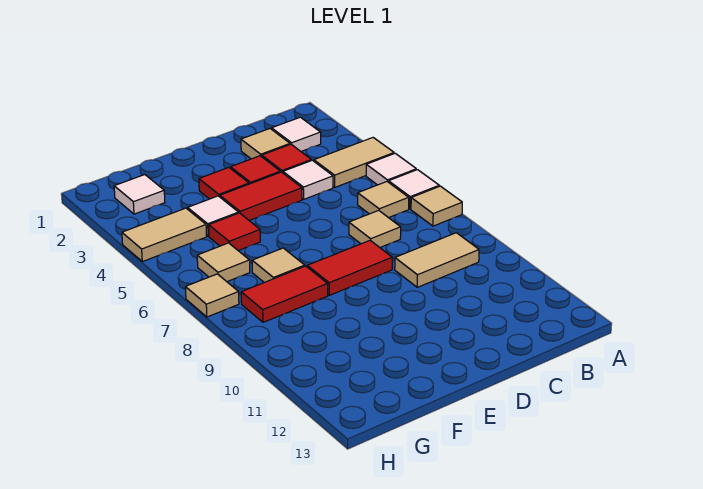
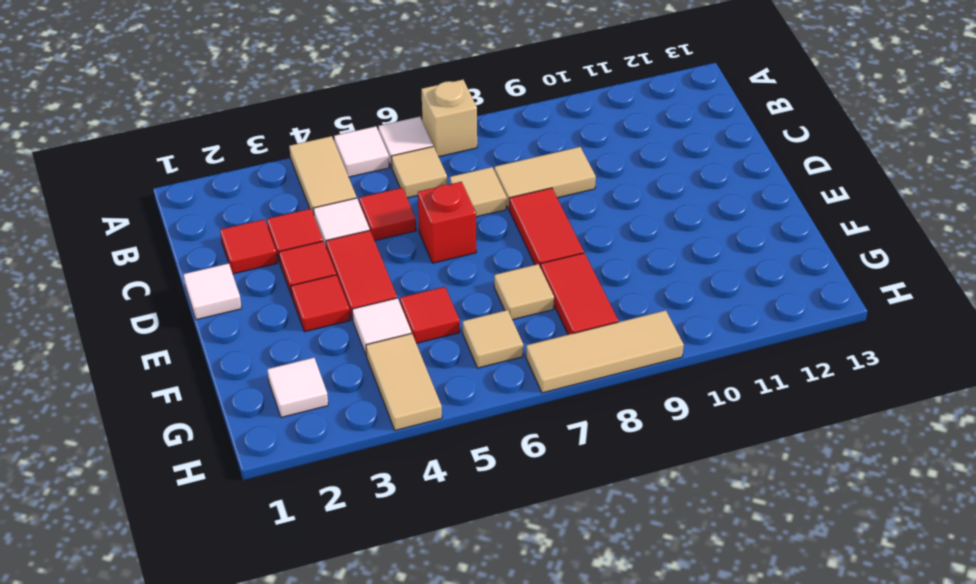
tan 1x1 tile [411,186,462,226] -> tan 1x1 brick [421,80,477,157]
white 1x1 tile [272,117,321,151] -> white 1x1 tile moved to [183,263,242,320]
tan 1x2 tile [395,233,479,287] -> tan 1x2 tile turned to [494,147,596,209]
tan 1x1 tile [241,129,290,159] -> red 1x1 tile [220,219,277,274]
none -> red 1x1 tile [359,188,416,241]
none -> red 1x1 brick [418,182,476,263]
tan 1x1 tile [185,274,239,317] -> tan 1x3 tile [526,310,684,393]

